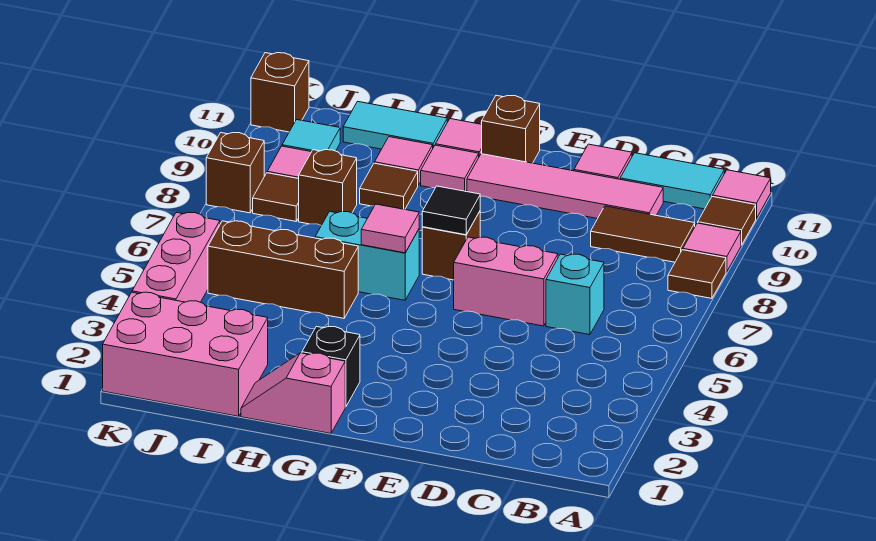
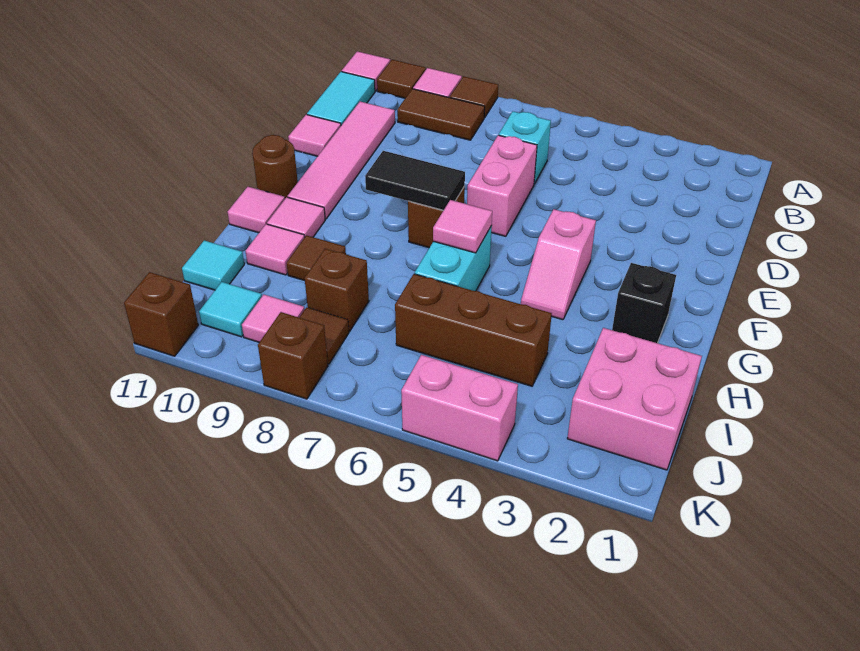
brown 1x2 tile [591,206,695,262] -> brown 1x2 tile turned to [397,89,485,140]
black 1x1 tile [422,186,480,235] -> black 1x2 tile [365,151,465,210]
brown 1x1 brick [482,95,540,163] -> brown 1x1 round brick [253,135,298,198]
pink 1x2 slope [241,353,345,434] -> pink 1x2 slope moved to [521,209,596,320]
brown 1x3 brick [208,221,358,318] -> brown 1x3 brick turned to [395,274,552,386]
cyan 1x2 tile [343,101,447,149] -> cyan 1x1 tile [182,240,244,290]
pink 2x3 brick [103,292,268,416] -> pink 2x2 brick [567,328,702,470]
pink 1x3 brick [132,212,220,302] -> pink 1x2 brick [401,355,518,461]

